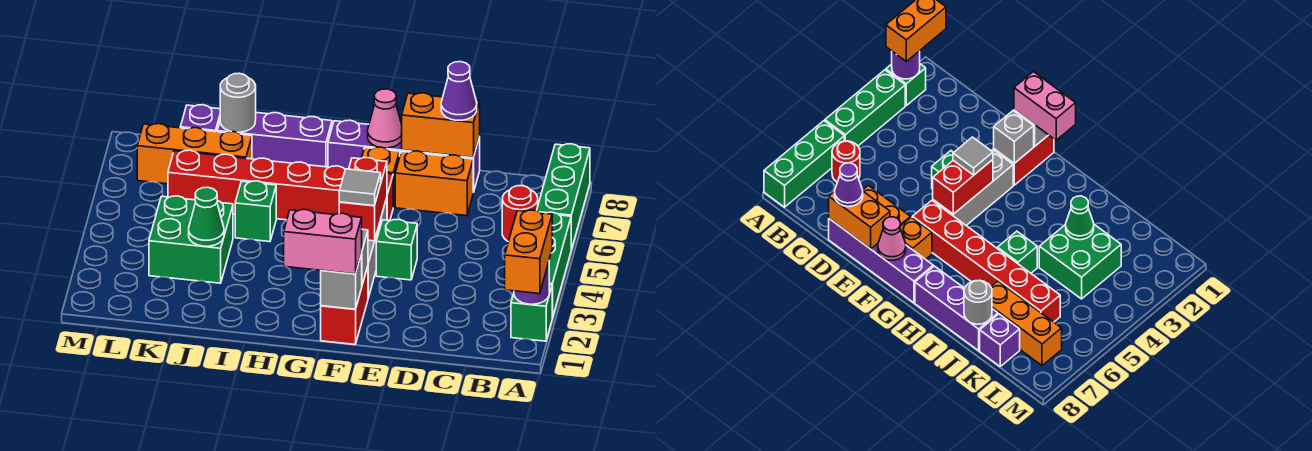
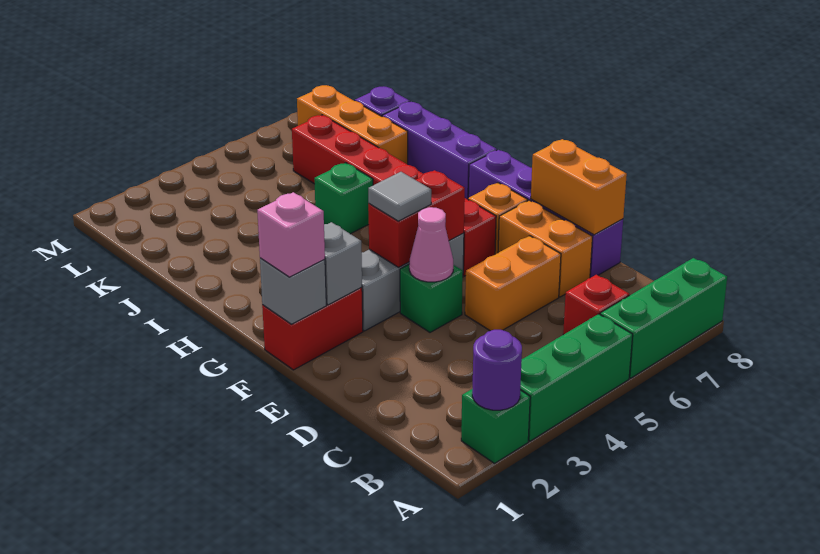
orange 1x2 brick [505,210,552,294] -> orange 1x2 brick moved to [465,236,561,331]
red 1x1 round brick [502,186,538,242] -> red 1x1 brick [563,275,629,335]
purple 1x1 cone [441,62,477,120] -> none
pink 1x2 brick [284,210,362,274] -> pink 1x1 brick [257,192,325,277]
pink 1x1 cone [368,89,402,148] -> pink 1x1 cone moved to [409,207,453,282]
green 2x2 brick [149,196,233,283] -> none
green 1x1 cone [189,187,224,246] -> none
grey 1x1 round brick [220,73,256,132] -> none

